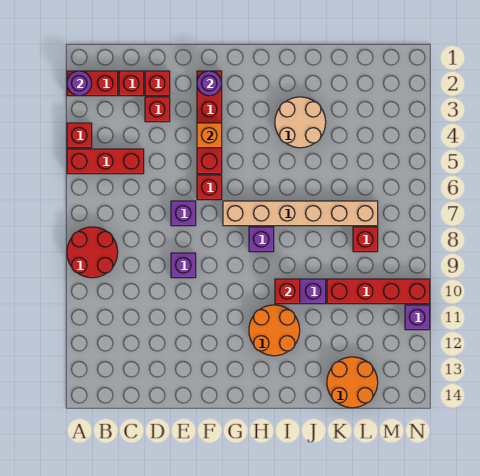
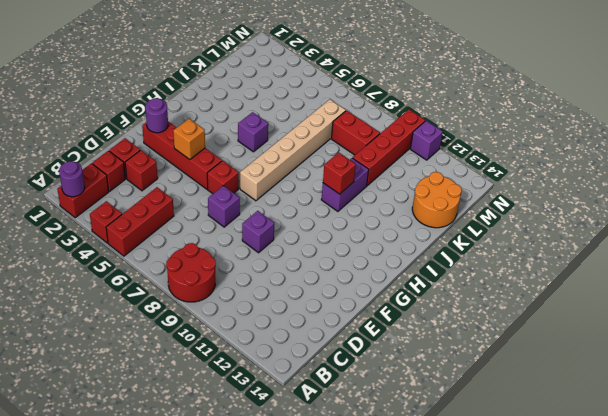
purple 1x1 brick [249,227,274,252] -> purple 1x1 brick moved to [238,112,268,152]
orange 2x2 round brick [249,305,300,356] -> none
tan 2x2 round brick [275,97,326,148] -> none
red 1x1 brick [353,227,378,252] -> red 1x2 brick [331,110,380,155]

